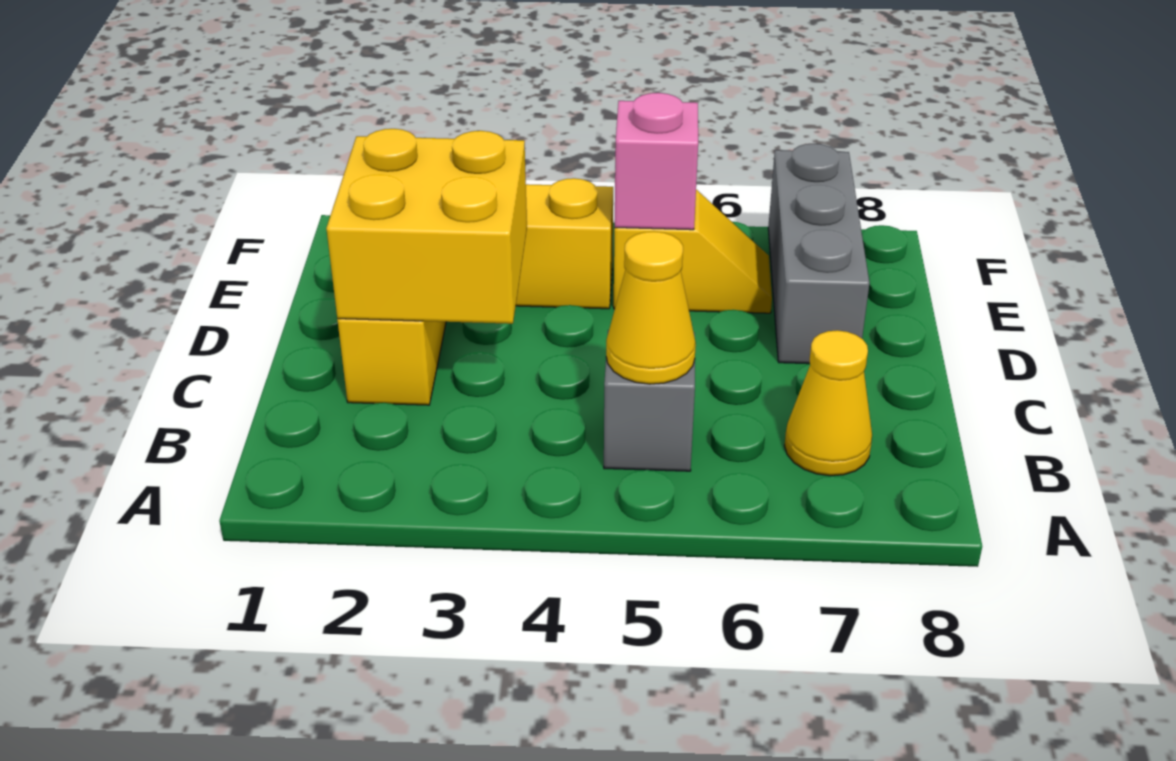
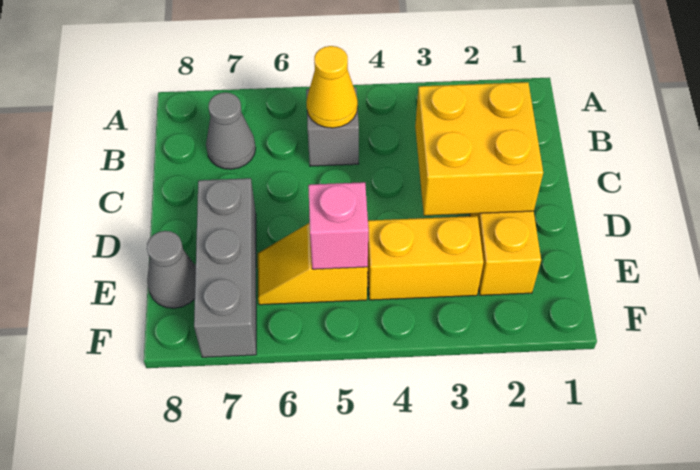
yellow 1x1 cone [785,330,872,476] -> grey 1x1 cone [206,92,256,169]
none -> grey 1x1 cone [147,231,196,308]

